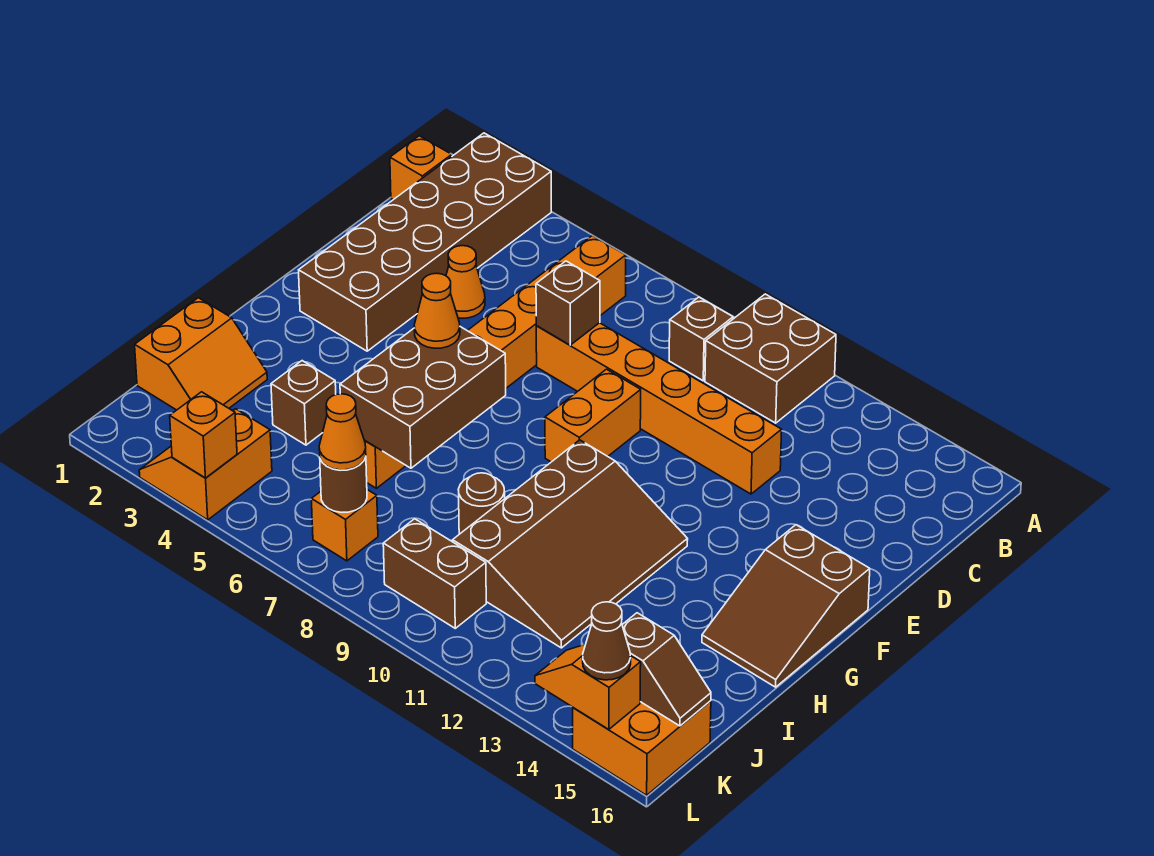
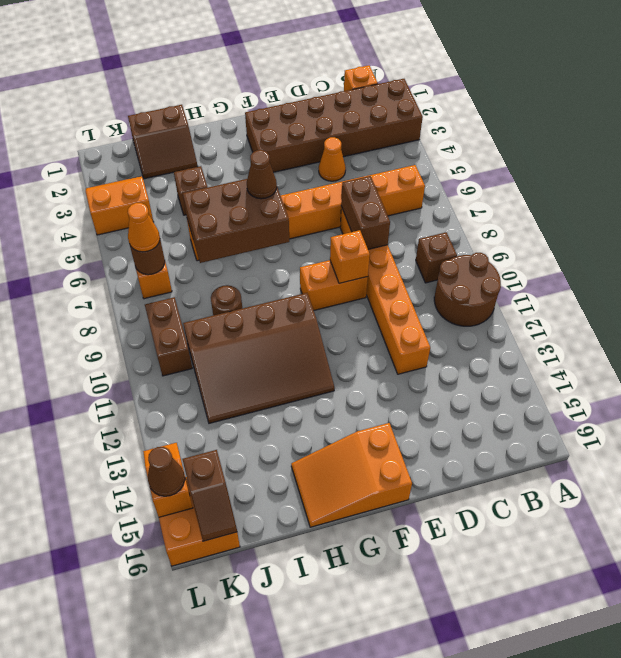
brown 2x2 brick [705,294,836,423] -> brown 2x2 round brick [434,253,501,326]
brown 1x1 brick [536,261,600,345] -> brown 1x2 brick [341,176,390,249]
brown 2x3 slope [702,525,870,687] -> orange 2x3 slope [291,423,412,527]
orange 1x1 cone [414,273,460,348] -> brown 1x1 cone [247,150,277,199]
orange 2x2 slope [135,298,267,410] -> brown 2x2 slope [128,105,198,179]
orange 1x1 brick [170,392,237,478] -> orange 1x1 brick moved to [330,230,370,283]

